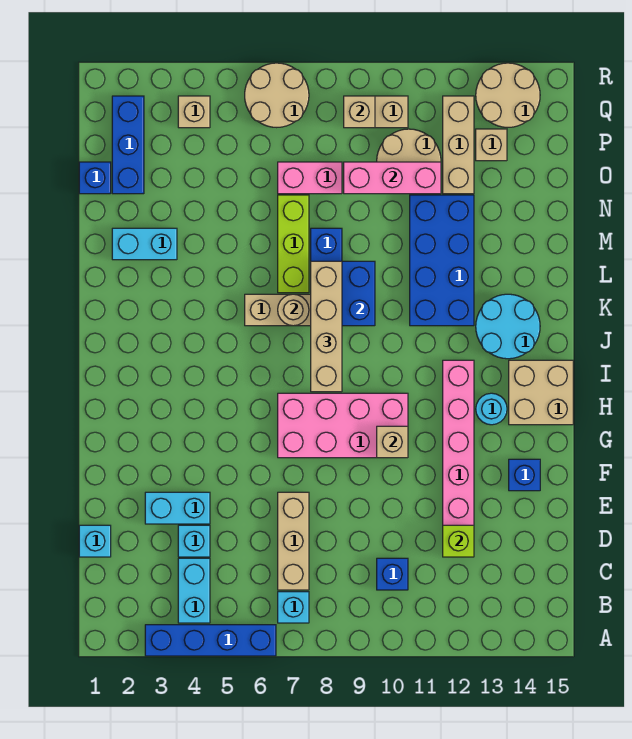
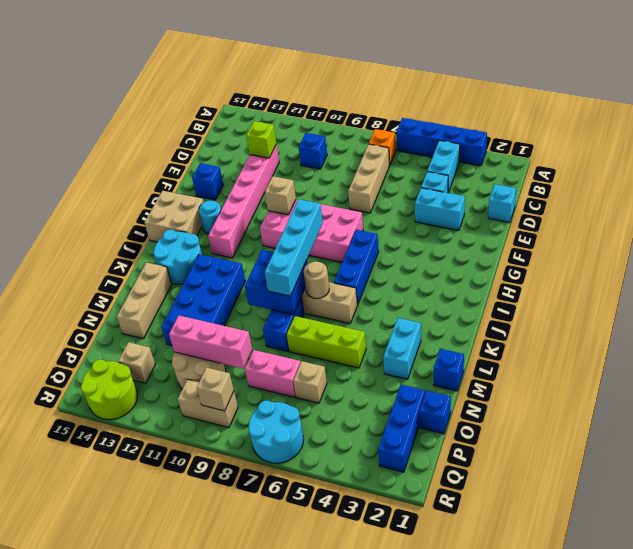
cyan 1x1 brick [278,592,309,623] -> orange 1x1 brick [369,129,396,165]
none -> blue 1x3 brick [334,230,379,305]
tan 1x4 brick [311,261,342,392] -> cyan 1x4 brick [265,199,323,296]
lime 1x3 brick [278,195,309,293] -> lime 1x3 brick turned to [287,316,366,368]
none -> blue 1x1 brick [434,349,464,391]
cyan 1x2 brick [112,228,177,260] -> cyan 1x2 brick turned to [383,318,421,379]
tan 1x3 brick [443,96,474,194] -> tan 1x3 brick moved to [117,262,172,339]
tan 1x1 brick [178,96,210,128] -> tan 1x1 brick moved to [293,361,327,403]
tan 2x2 round brick [245,63,309,127] -> cyan 2x2 round brick [249,401,303,463]
tan 2x2 round brick [476,63,540,127] -> lime 2x2 round brick [81,360,138,420]

